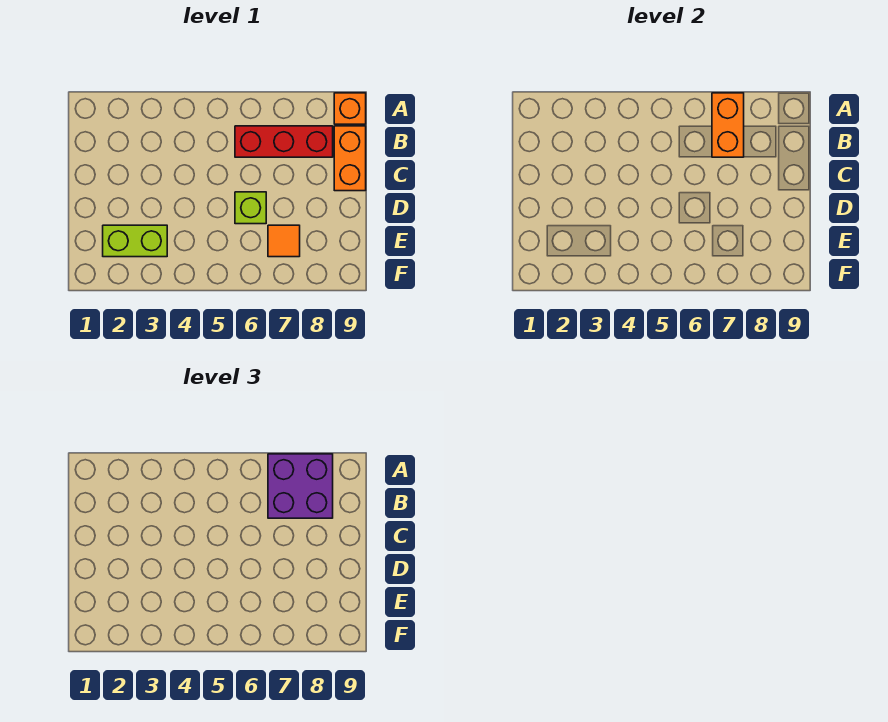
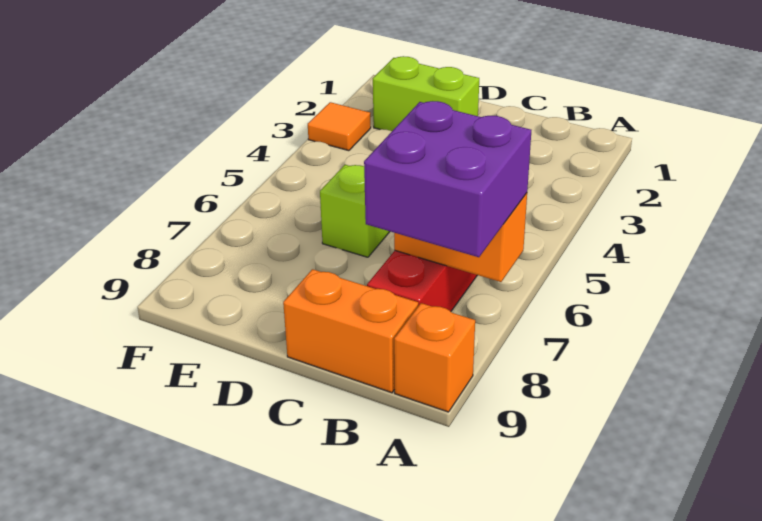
lime 1x2 brick [103,225,167,257] -> lime 1x2 brick turned to [373,56,479,131]
orange 1x1 tile [268,225,300,257] -> orange 1x1 tile moved to [308,102,371,151]

